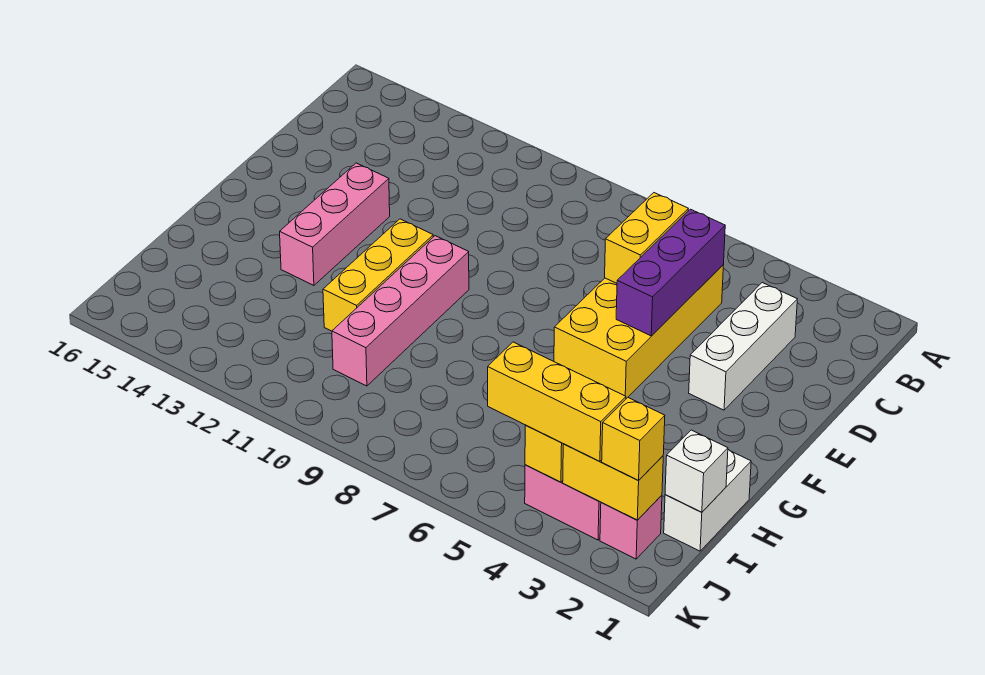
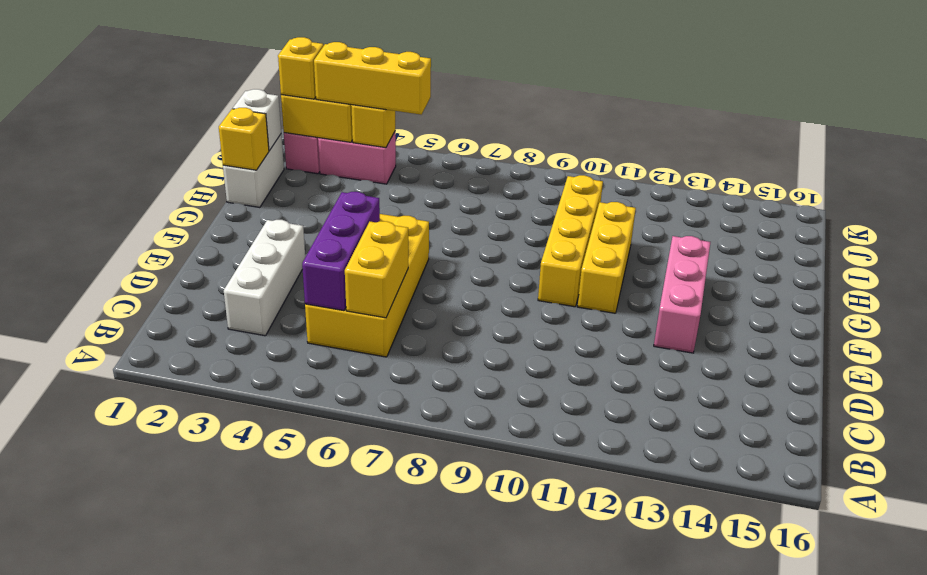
pink 1x4 brick [332,236,469,386] -> yellow 1x4 brick [538,175,603,307]
none -> yellow 1x1 brick [219,108,269,170]

